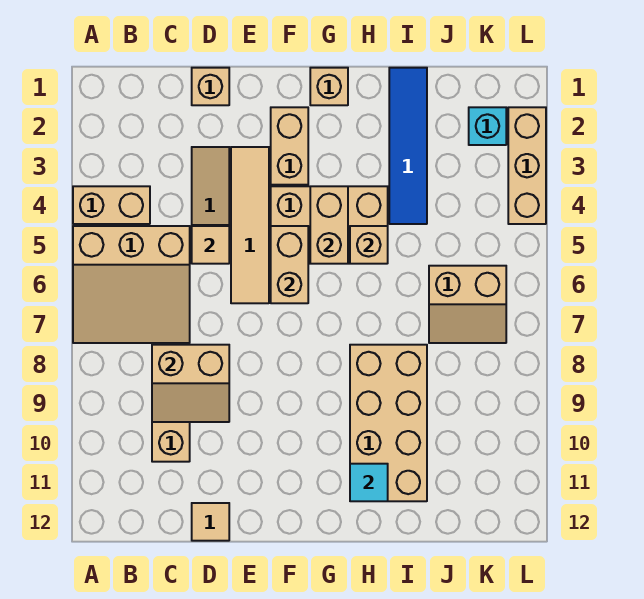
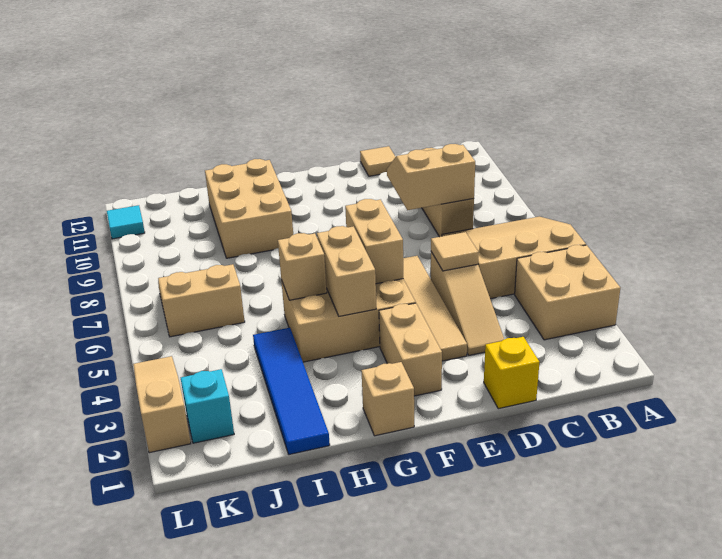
tan 1x2 brick [73,186,150,224] -> tan 2x2 brick [515,245,620,340]
tan 1x1 brick [192,68,229,105] -> yellow 1x1 brick [484,337,539,409]
tan 2x4 brick [350,345,427,501] -> tan 2x3 brick [205,159,293,258]
cyan 1x1 tile [350,464,388,501] -> cyan 1x1 tile moved to [107,205,145,239]
tan 1x3 brick [508,107,546,224] -> tan 1x3 slope [133,356,191,453]

